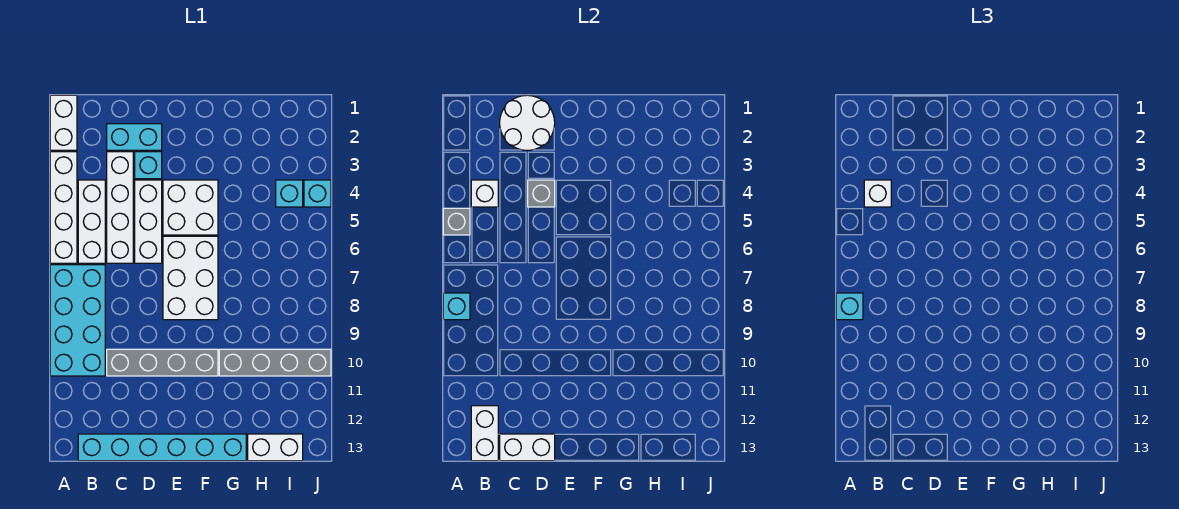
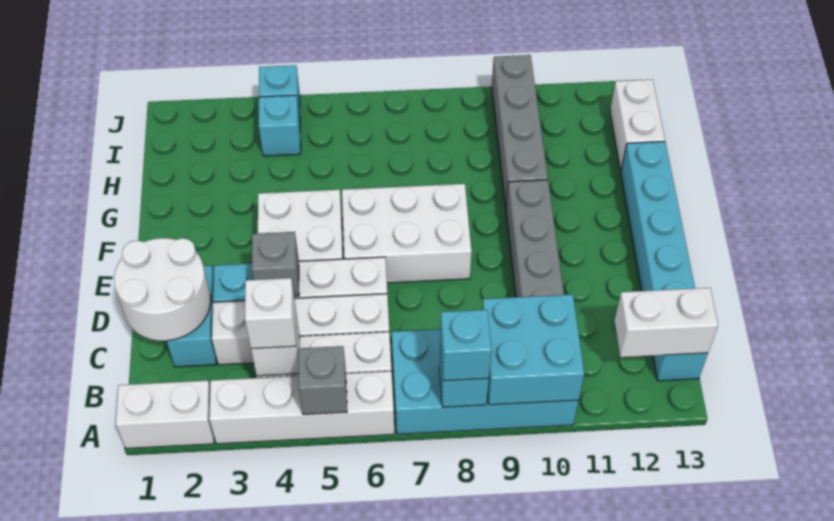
none -> cyan 2x2 brick [482,294,584,405]
white 1x2 brick [500,434,555,461] -> none

